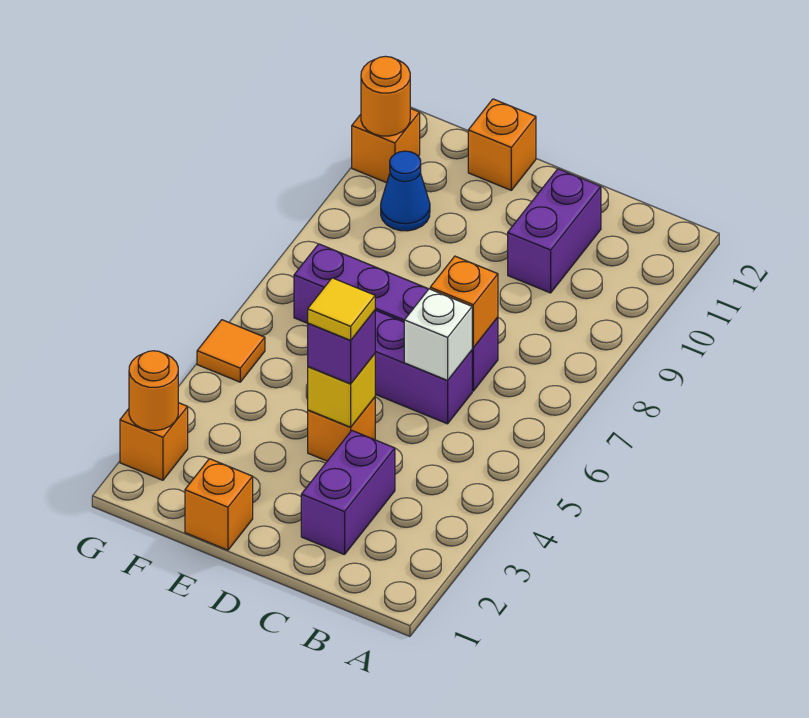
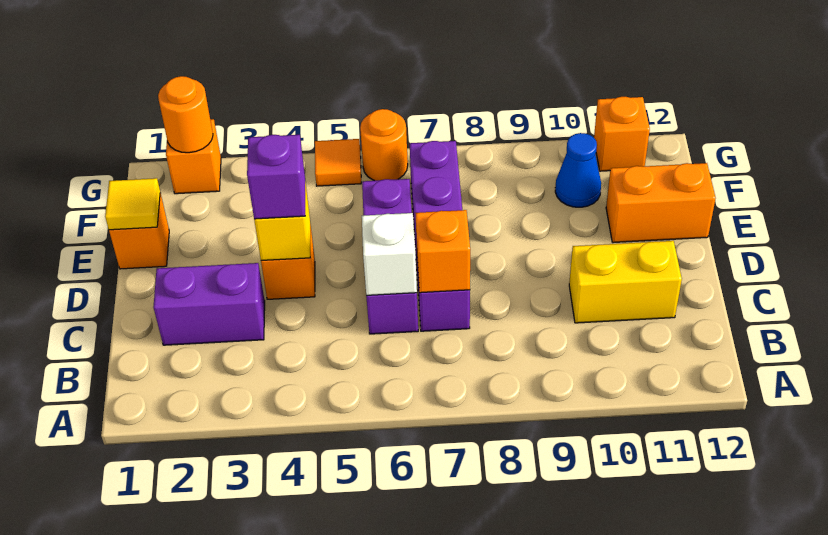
purple 1x2 brick [508,169,601,293] -> yellow 1x2 brick [569,241,682,323]
yellow 1x1 tile [308,278,375,340] -> yellow 1x1 tile moved to [105,178,160,230]
orange 1x1 brick [468,99,536,190] -> orange 1x2 brick [606,163,716,243]
orange 1x1 round brick [361,56,410,136] -> orange 1x1 round brick moved to [360,109,408,181]

